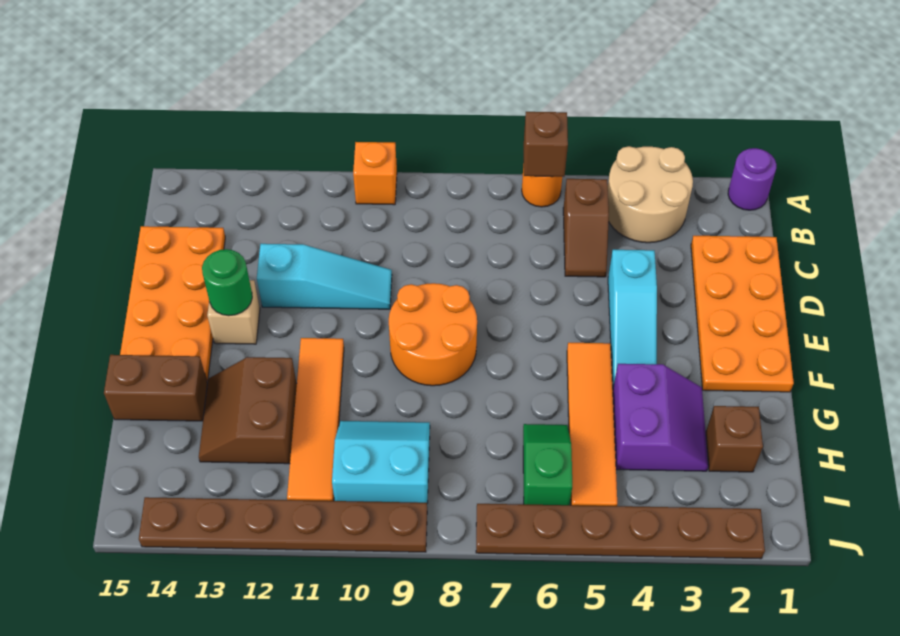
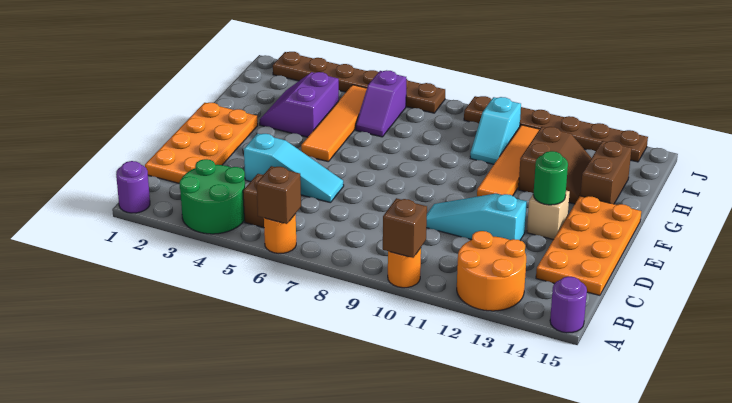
tan 2x2 round brick [608,146,693,243] -> green 2x2 round brick [179,159,245,234]
orange 1x1 brick [353,142,397,205] -> orange 1x1 round brick [388,248,421,288]
none -> purple 1x1 round brick [550,276,587,333]
cyan 1x3 slope [608,250,657,387] -> cyan 1x3 slope turned to [244,134,344,203]
orange 2x2 round brick [389,283,477,386] -> orange 2x2 round brick moved to [457,231,526,311]
brown 1x2 brick [104,355,207,421] -> brown 1x2 brick turned to [580,141,632,204]
brown 1x1 brick [706,406,763,472] -> brown 1x1 brick moved to [383,198,427,258]
green 1x2 slope [523,424,572,505] -> purple 1x2 slope [356,70,406,137]
cyan 2x2 slope [332,421,430,503] -> cyan 1x2 slope [470,97,521,164]

